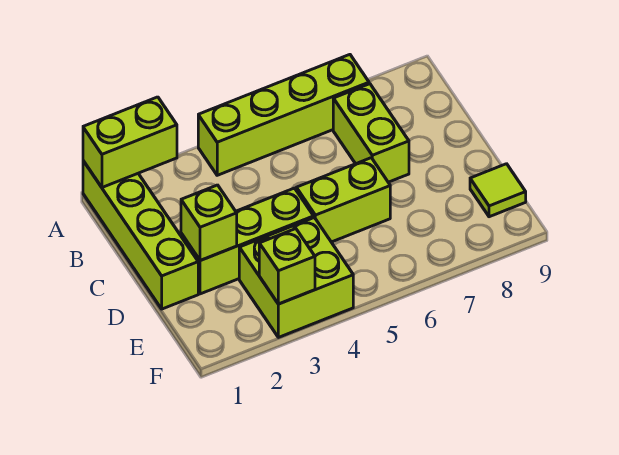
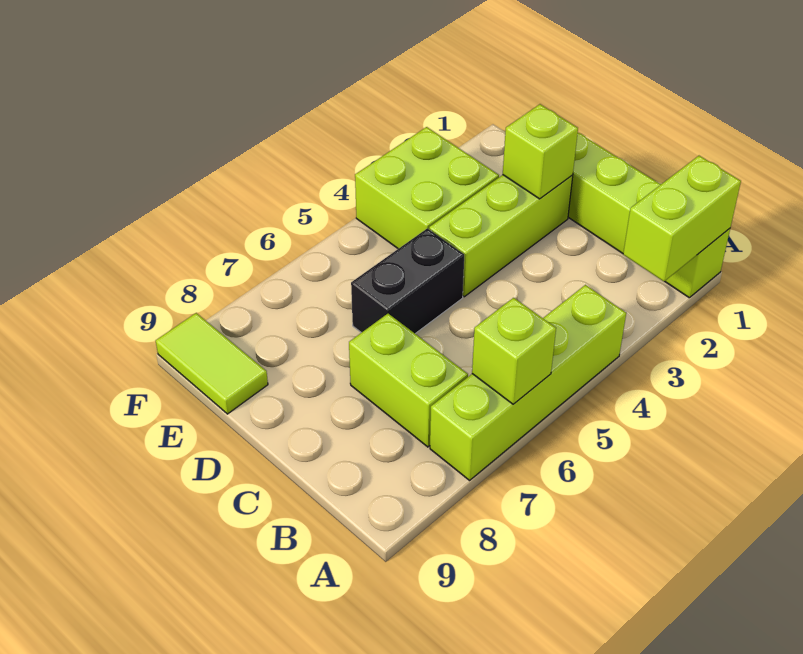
lime 1x2 brick [296,158,390,242] -> black 1x2 brick [351,228,464,334]
lime 1x1 tile [470,164,526,217] -> lime 1x2 tile [156,313,268,414]
lime 1x1 brick [259,229,315,304] -> lime 1x1 brick moved to [472,298,556,404]

